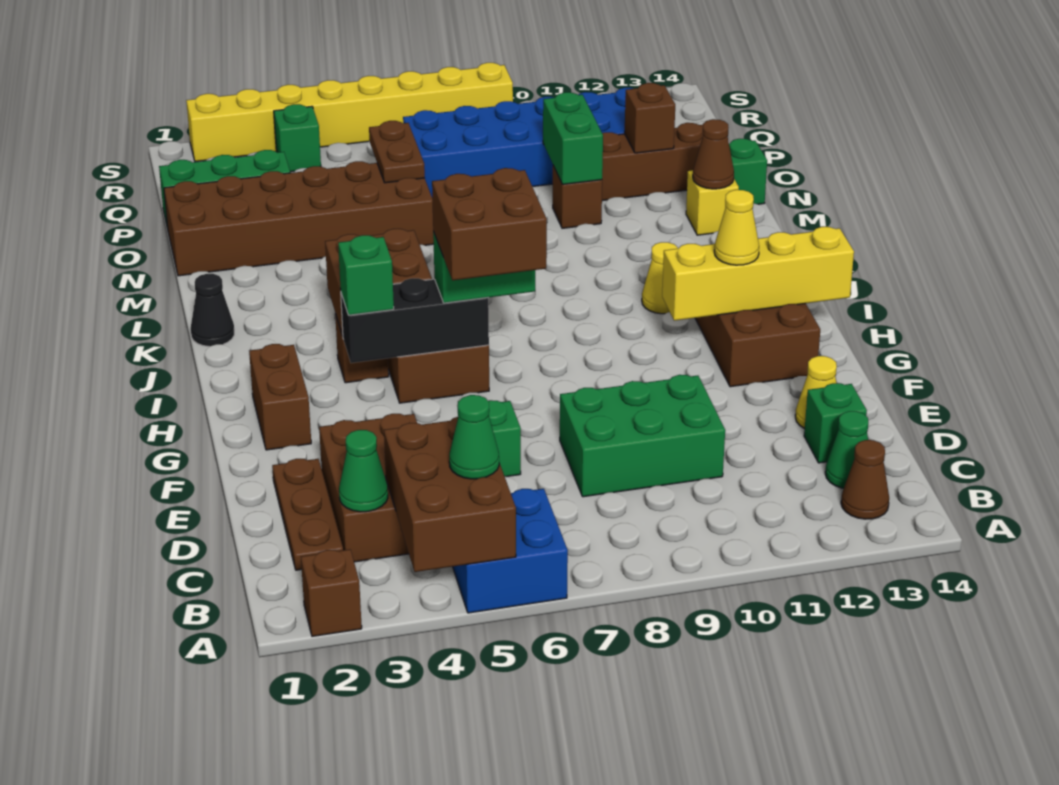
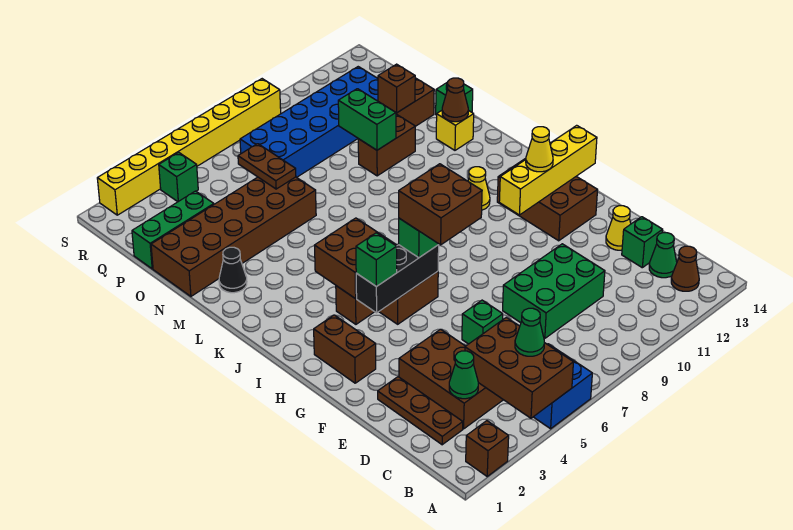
black 1x1 cone [191,274,234,346] -> black 1x1 cone moved to [219,247,247,293]
brown 1x1 brick [553,166,602,228] -> brown 1x2 brick [358,114,415,176]

